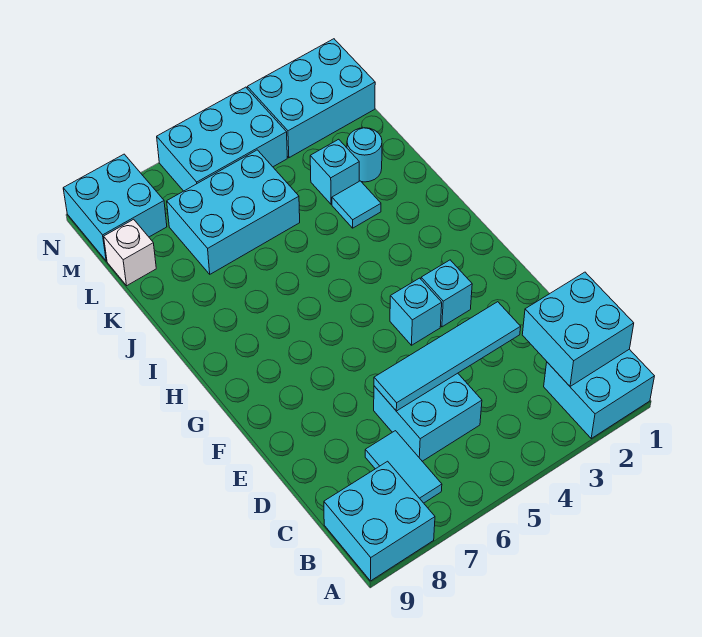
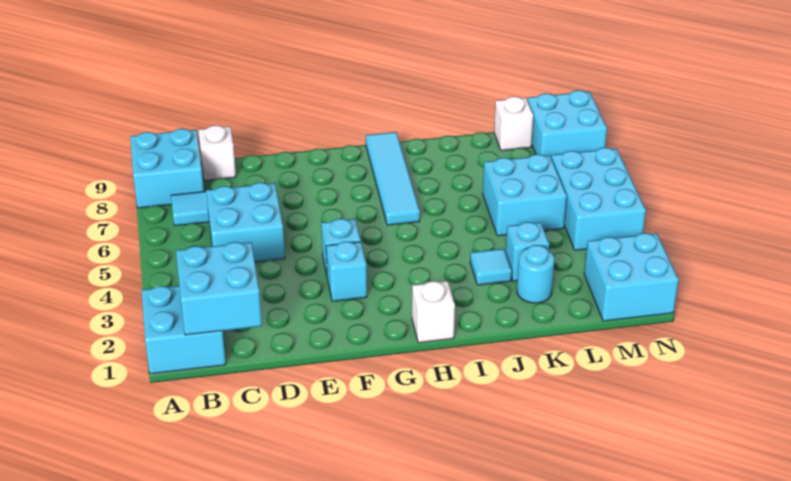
none -> white 1x1 brick [198,125,236,181]
cyan 1x4 tile [374,302,521,411] -> cyan 1x4 tile moved to [366,132,420,225]
none -> white 1x1 brick [412,281,455,343]
cyan 2x3 brick [167,150,300,274] -> cyan 2x2 brick [483,154,567,236]
cyan 2x3 brick [247,39,375,158] -> cyan 2x2 brick [584,233,679,321]

